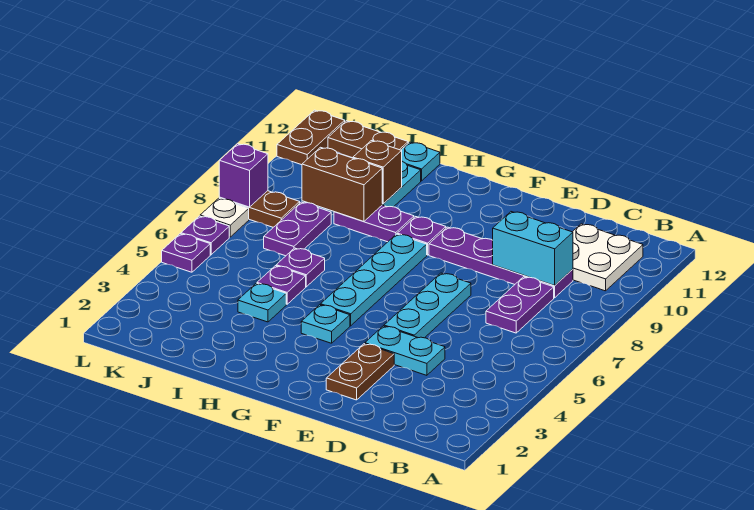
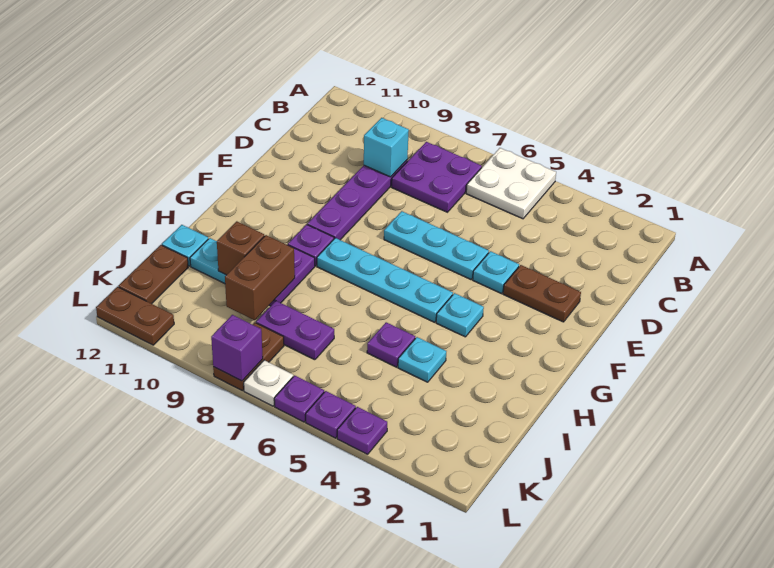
white 2x2 plate [573,224,643,291] -> white 2x2 plate moved to [466,148,556,219]
purple 1x2 plate [486,277,554,333] -> purple 2x2 plate [392,142,482,212]
cyan 1x2 brick [493,212,573,285] -> cyan 1x1 brick [364,118,409,177]
cyan 1x2 plate [365,326,445,375] -> cyan 1x1 plate [473,251,519,293]
purple 1x1 plate [276,248,325,287] -> purple 1x1 plate moved to [337,407,387,454]

